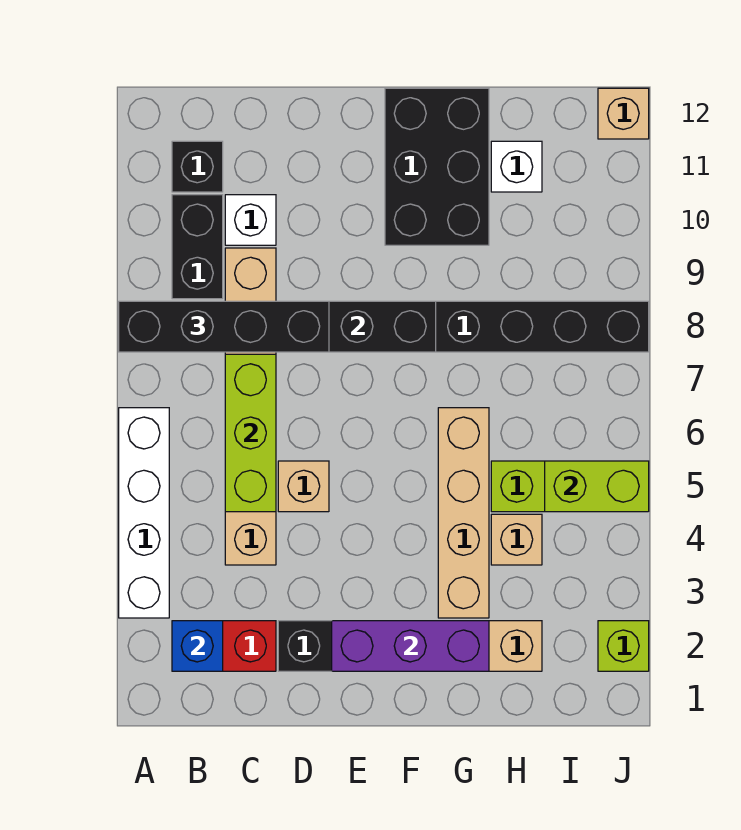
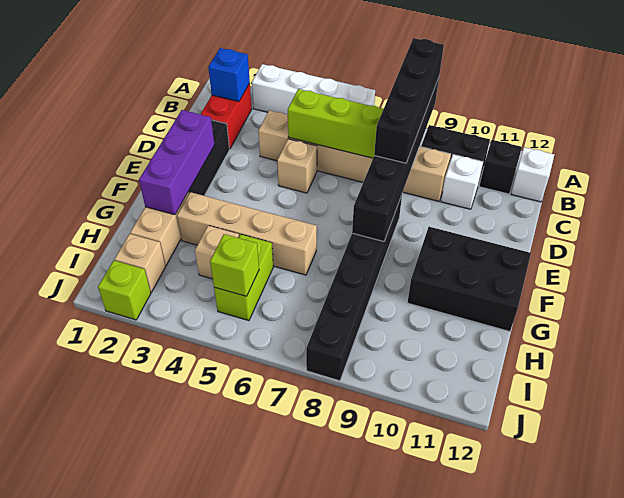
white 1x1 brick [491,141,542,192] -> white 1x1 brick moved to [511,147,554,202]
lime 1x2 brick [545,461,649,512] -> lime 1x1 brick [210,234,259,296]
tan 1x1 brick [598,88,649,139] -> tan 1x1 brick moved to [115,234,165,292]

